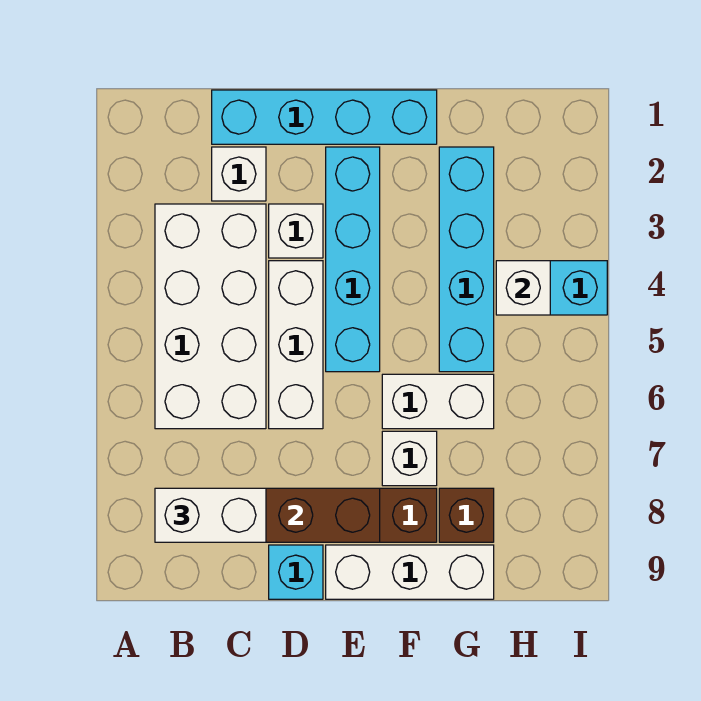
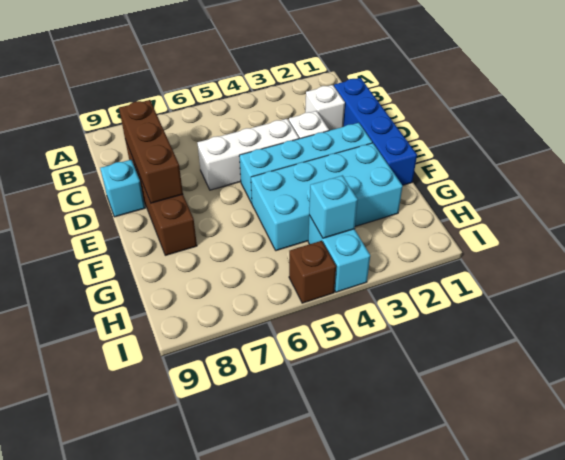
white 2x4 brick [155,204,266,429] -> none
white 1x2 brick [155,488,266,542] -> none
cyan 1x4 brick [212,90,437,144] -> blue 1x4 brick [334,78,417,185]
white 1x3 brick [326,545,494,599] -> none
white 1x2 brick [382,374,494,429] -> none
white 1x1 brick [382,431,437,486] -> none
cyan 1x4 brick [439,147,494,372] -> cyan 2x4 brick [251,143,403,251]
brown 1x1 brick [439,488,494,542] -> brown 1x1 brick moved to [289,241,336,303]
white 1x1 brick [496,261,550,315] -> cyan 1x1 brick [309,176,358,238]

